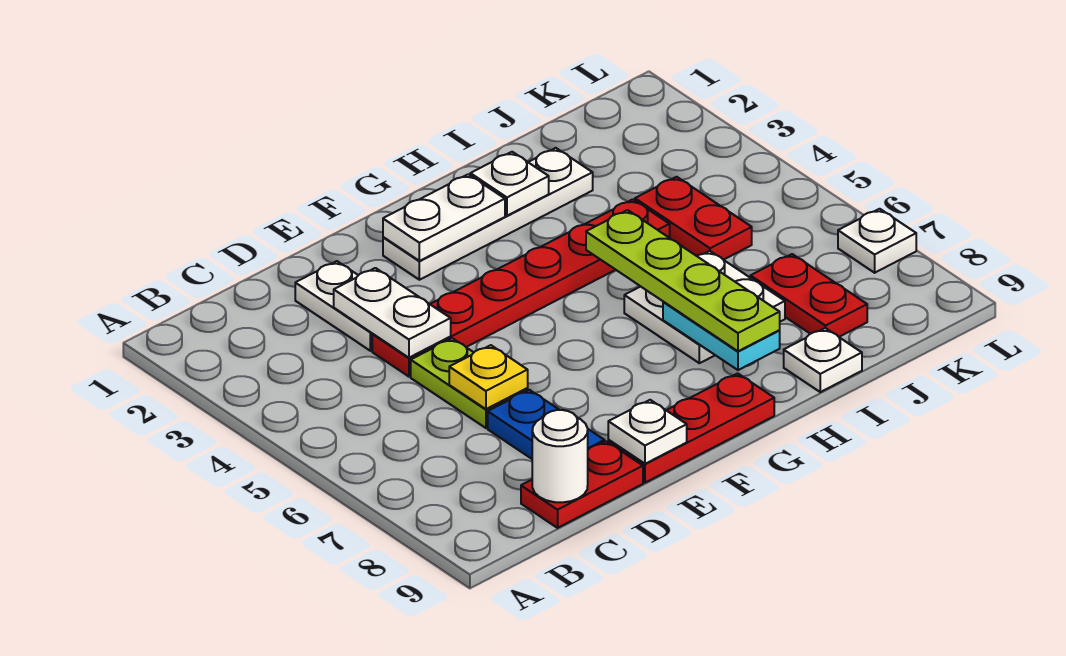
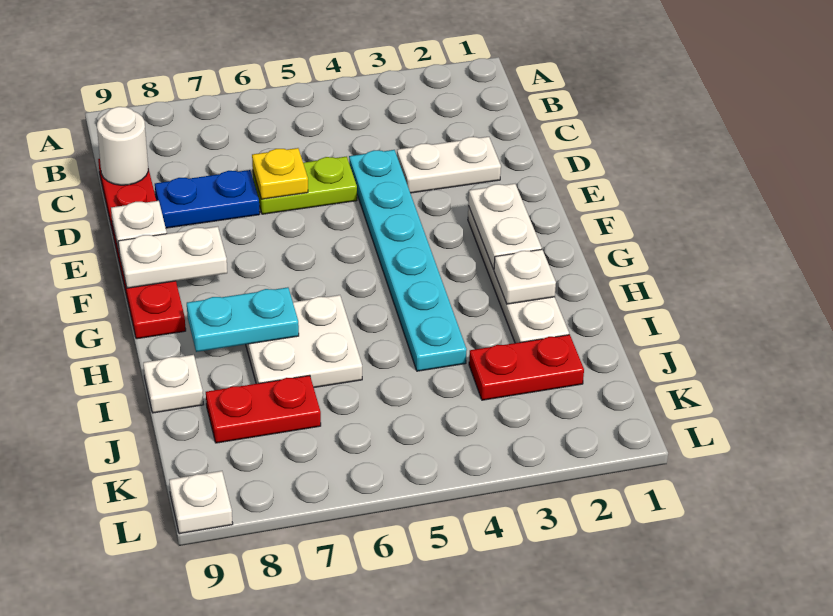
white 1x2 plate [334,268,451,358] -> white 1x2 plate moved to [118,226,227,288]
red 1x6 plate [372,199,670,377] -> cyan 1x6 plate [349,150,467,371]
lime 1x4 plate [586,210,780,351] -> none
red 1x2 plate [635,177,752,260] -> red 1x2 plate moved to [469,335,584,400]
white 1x1 plate [838,209,916,273] -> white 1x1 plate moved to [169,471,233,534]

